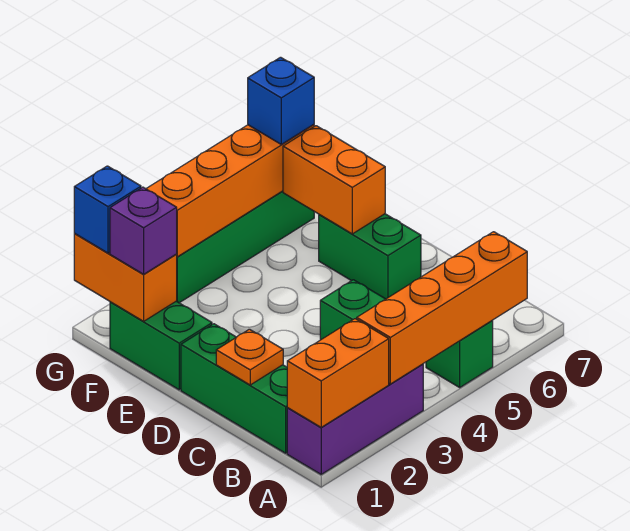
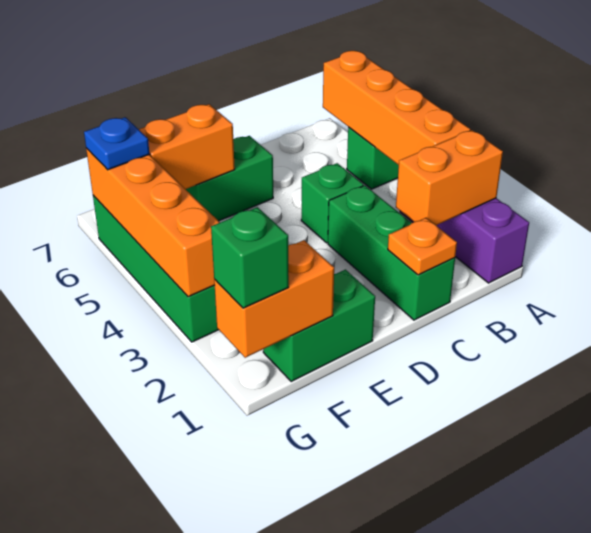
orange 1x2 brick [287,319,389,427] -> orange 1x2 brick turned to [396,130,503,225]
green 1x3 brick [181,324,287,453] -> green 1x3 brick turned to [328,185,455,320]
purple 1x1 brick [110,187,177,274] -> none
blue 1x1 brick [74,166,141,253] -> green 1x1 brick [211,207,289,308]
blue 1x1 brick [248,57,314,144] -> blue 1x1 plate [84,117,149,170]

